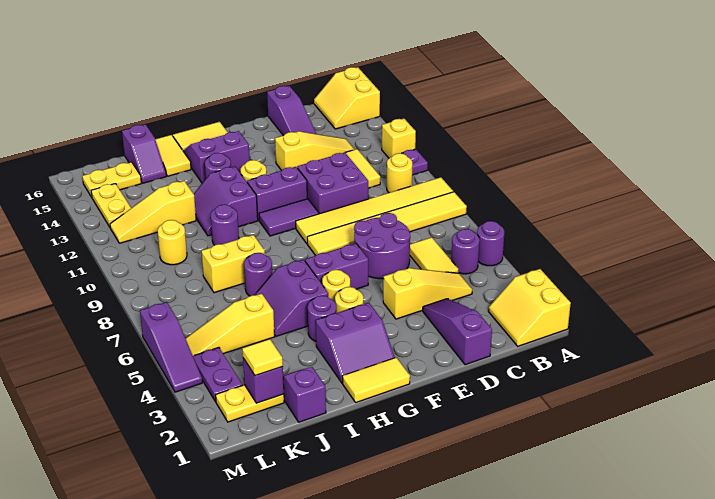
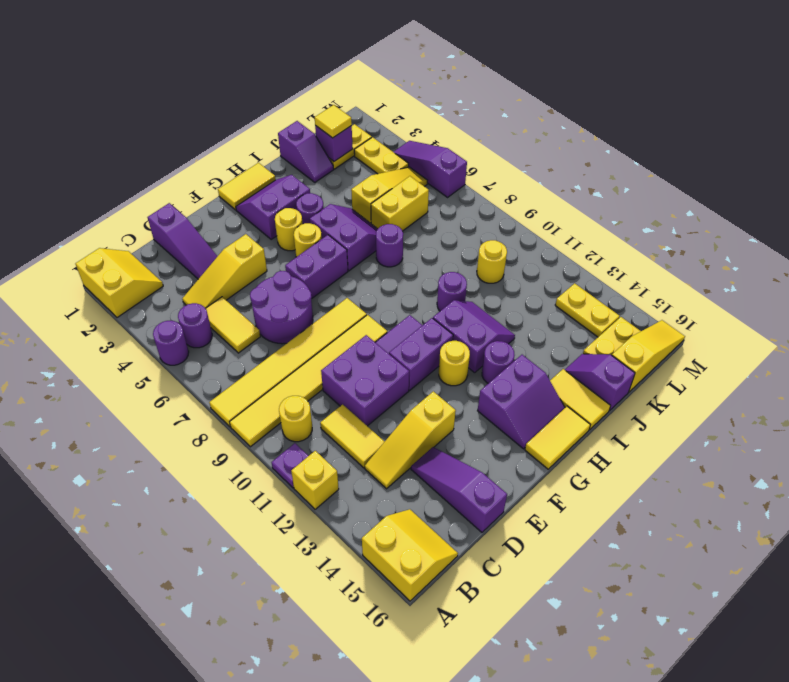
yellow 1x2 brick [202,235,265,293] -> yellow 1x2 brick moved to [371,176,429,231]
yellow 1x3 slope [110,181,196,243] -> yellow 1x3 slope moved to [612,320,685,392]
purple 1x2 plate [193,347,243,402] -> yellow 1x2 plate [354,137,409,174]

